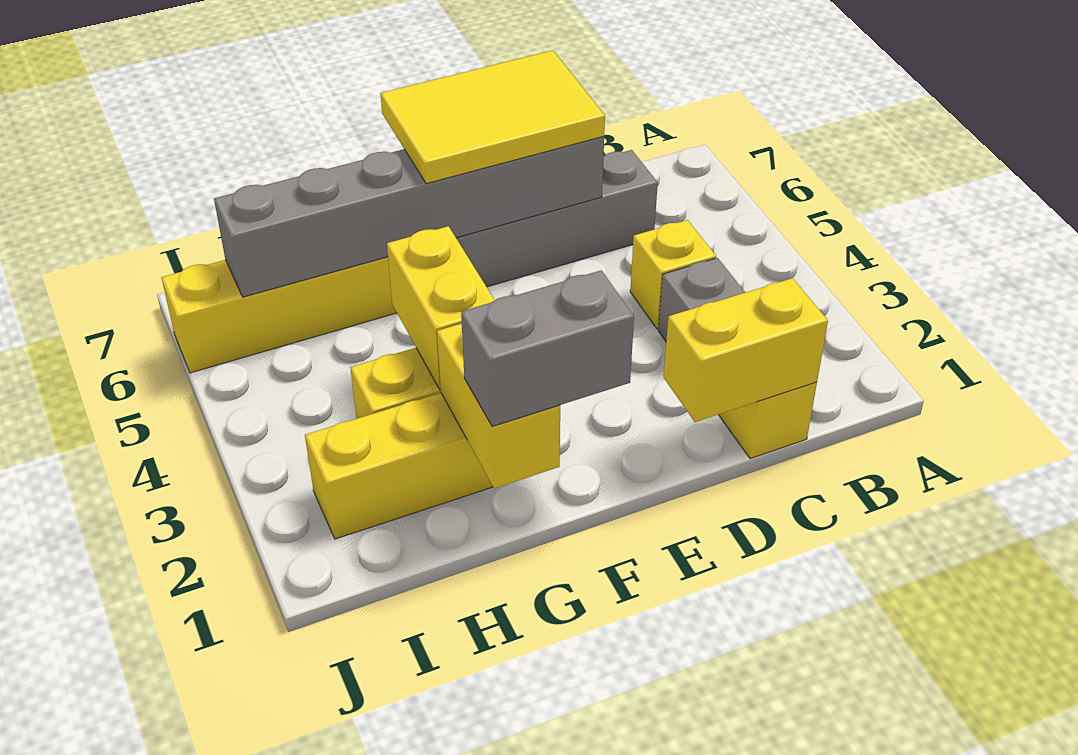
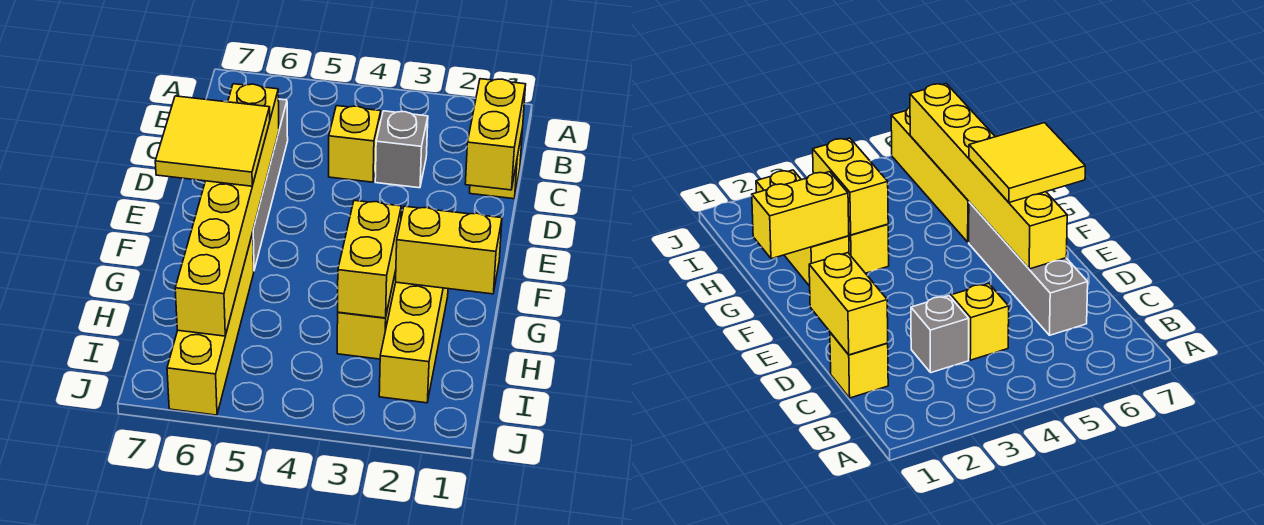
grey 1x6 brick [214,136,604,297] -> yellow 1x6 brick [175,84,279,336]
yellow 2x3 tile [380,50,605,184] -> yellow 2x2 tile [155,96,270,186]
grey 1x2 brick [461,270,634,427] -> none
yellow 1x2 brick [387,226,494,390] -> yellow 1x2 brick turned to [338,200,401,318]

